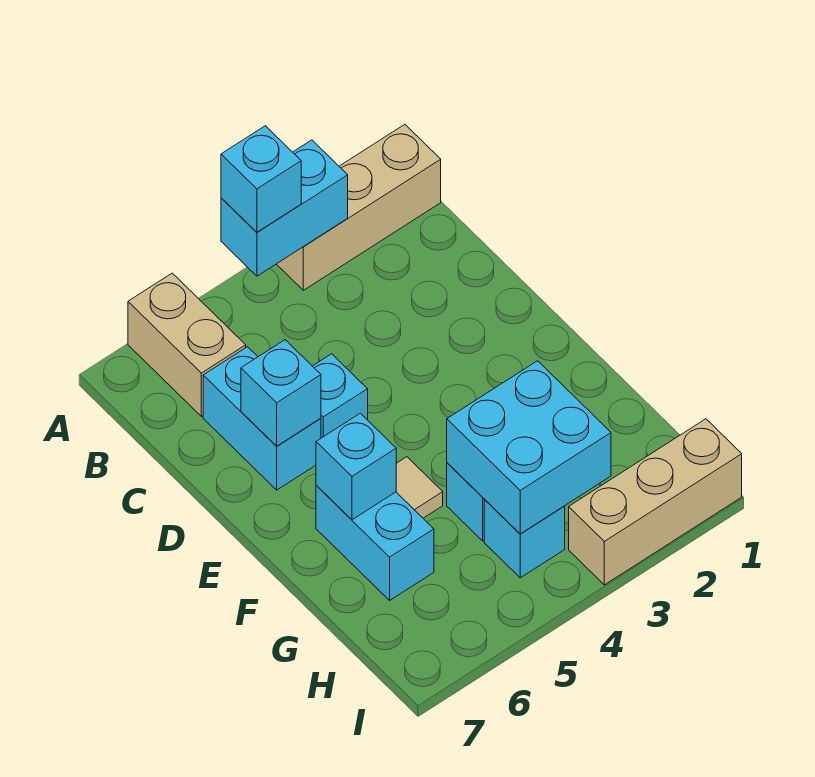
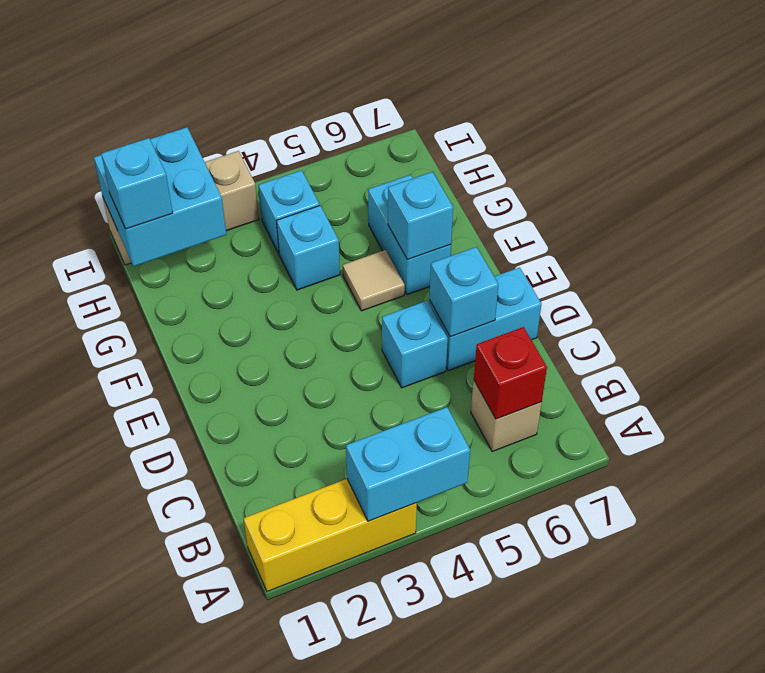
tan 1x3 brick [277,124,441,290] -> yellow 1x3 brick [244,479,417,592]
cyan 1x1 brick [221,126,301,232] -> cyan 1x1 brick moved to [101,138,173,229]
tan 1x2 brick [128,273,246,416] -> tan 1x1 brick [471,381,542,452]
none -> red 1x1 brick [474,327,547,419]
cyan 1x2 brick [203,347,321,490] -> cyan 1x2 brick turned to [429,267,541,371]
cyan 2x2 brick [447,361,611,534] -> cyan 2x2 brick moved to [94,127,227,266]

